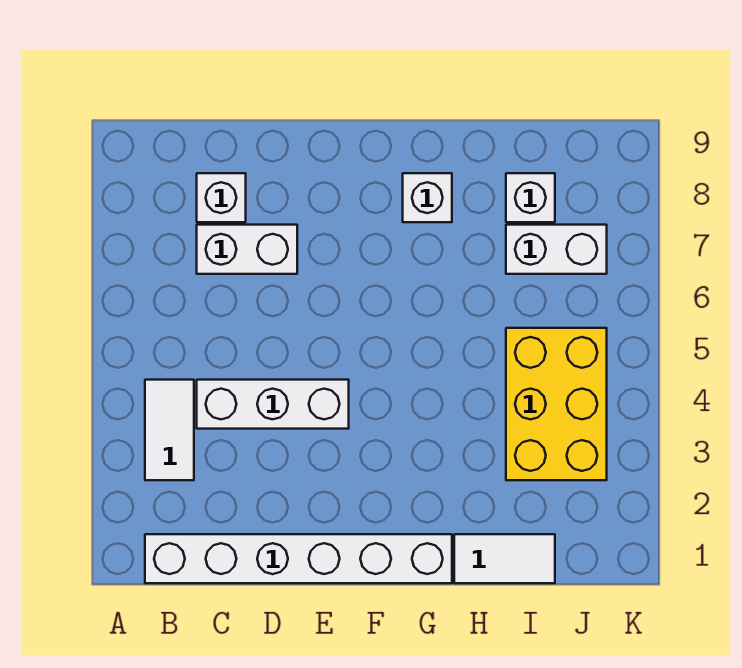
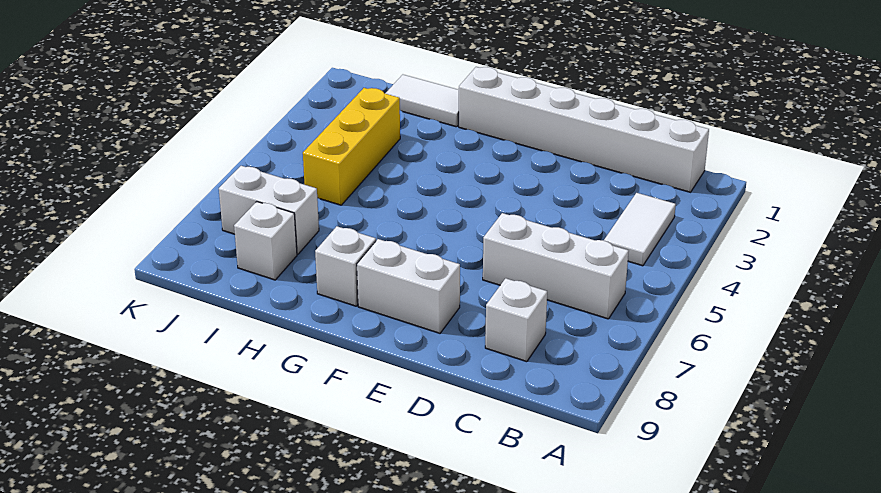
white 1x3 brick [197,380,349,429] -> white 1x3 brick moved to [483,213,629,319]
white 1x2 brick [197,225,297,274] -> white 1x2 brick moved to [357,239,460,333]
yellow 2x3 brick [506,328,607,480] -> yellow 1x3 brick [303,88,400,205]

